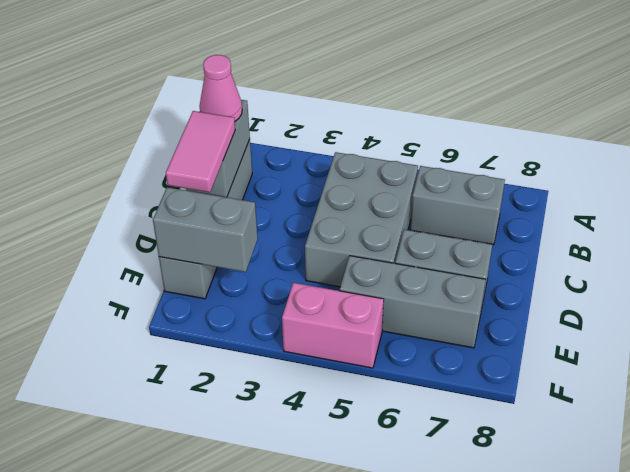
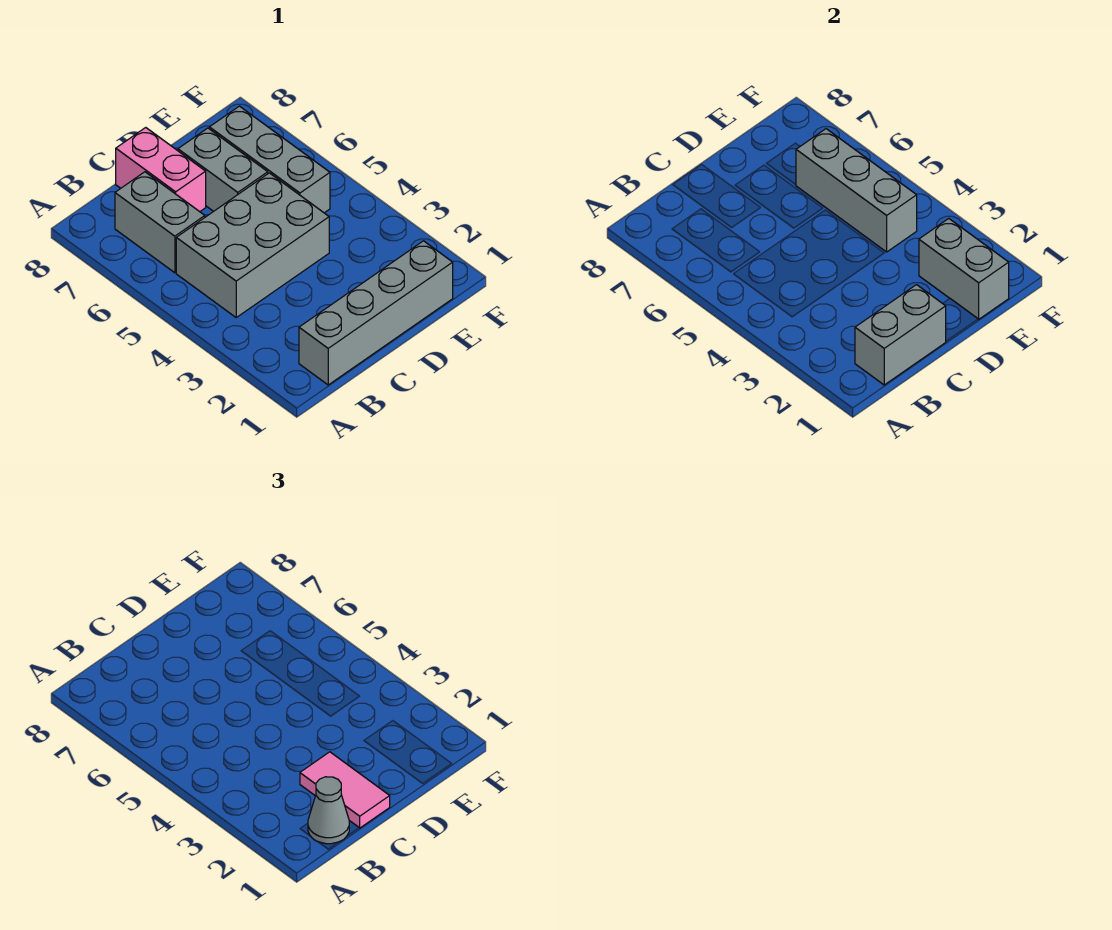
pink 1x1 cone [199,55,242,121] -> grey 1x1 cone [308,777,349,844]
pink 1x2 tile [166,111,235,192] -> pink 1x2 tile turned to [300,752,390,828]
none -> grey 1x3 brick [796,129,917,252]
pink 1x2 brick [282,283,384,368] -> pink 1x2 brick moved to [116,128,206,212]

